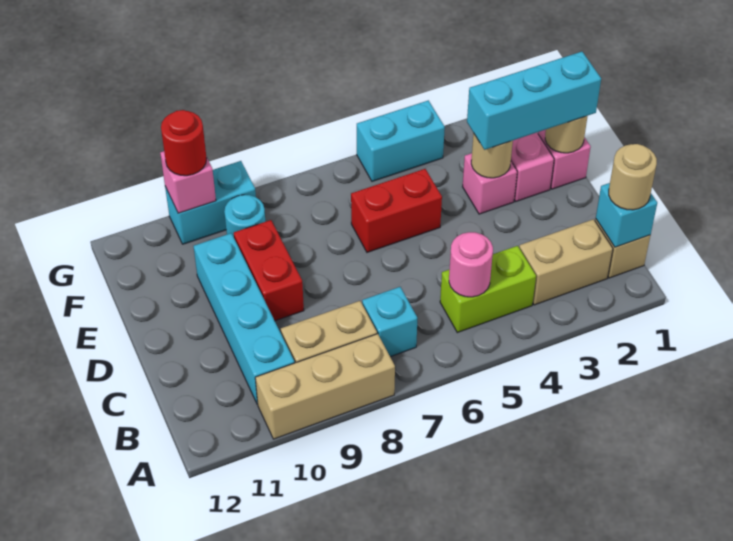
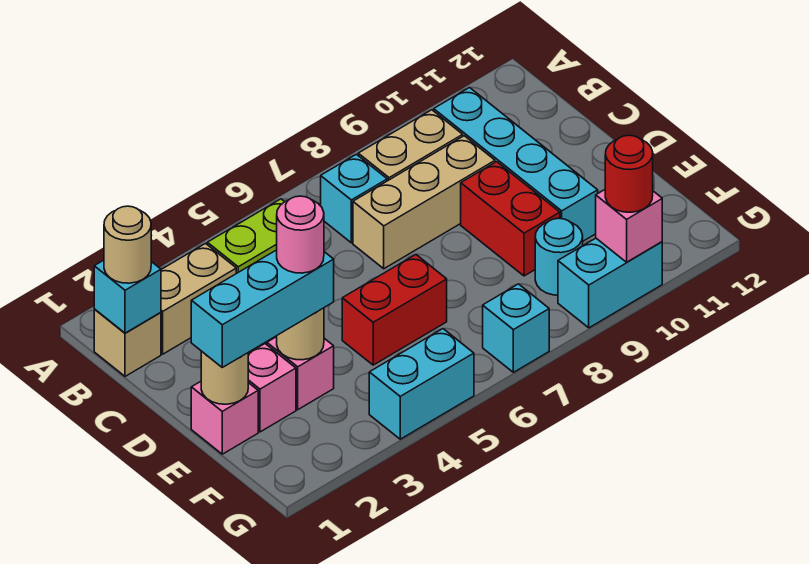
tan 1x3 brick [255,334,395,439] -> tan 1x3 brick moved to [353,136,495,269]
pink 1x1 round brick [449,232,493,297] -> pink 1x1 round brick moved to [277,196,324,273]
none -> cyan 1x1 brick [483,284,549,372]

